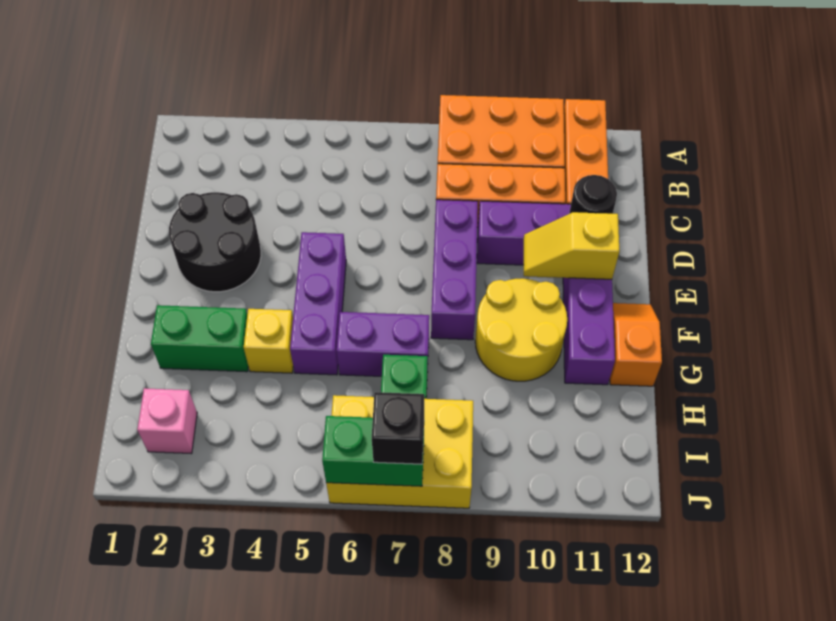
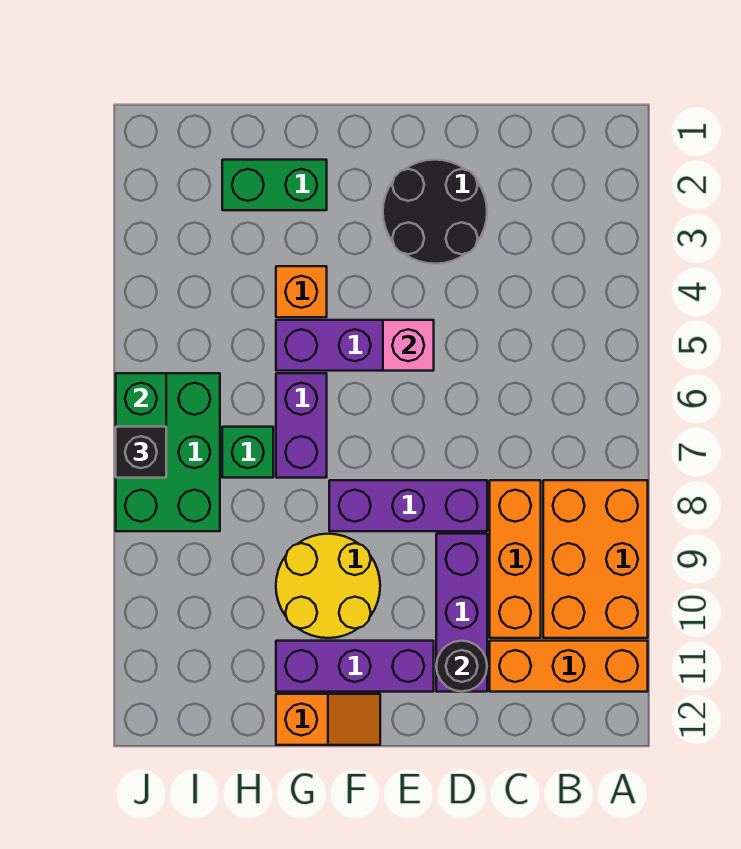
yellow 1x2 slope [524,212,620,279] -> none
green 1x2 brick [151,305,248,372] -> green 1x2 brick turned to [222,160,327,210]
yellow 1x1 brick [244,309,293,373] -> orange 1x1 brick [276,266,327,317]
pink 1x1 brick [137,388,197,454] -> pink 1x1 brick moved to [383,320,434,371]
yellow 2x3 brick [326,395,473,508] -> green 2x3 brick [116,373,220,531]

